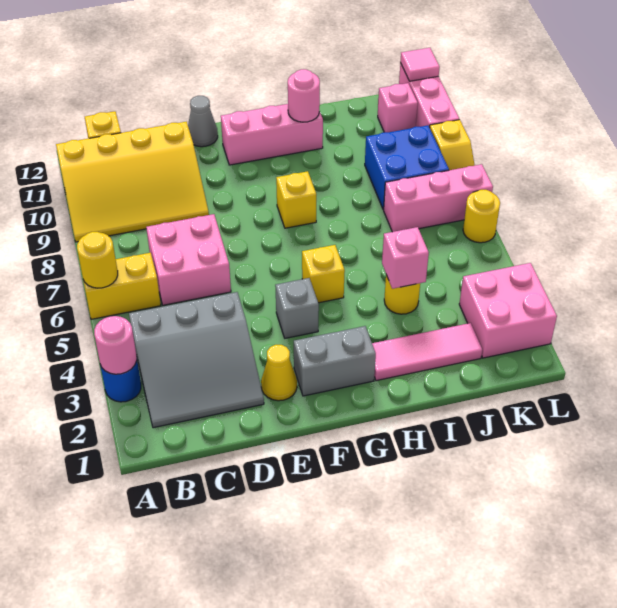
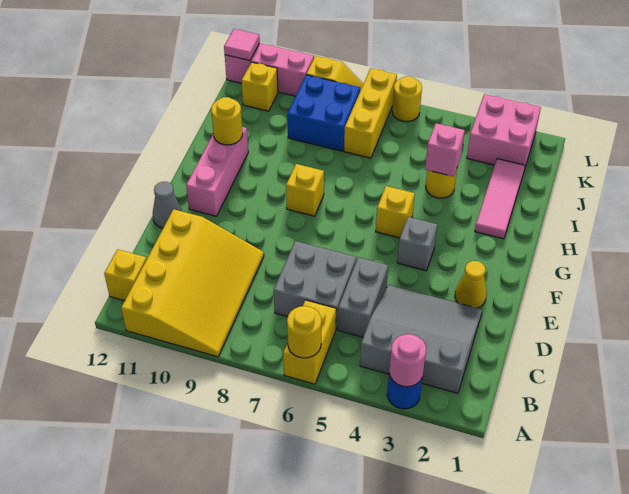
grey 3x3 slope [129,292,264,428] -> grey 3x3 slope turned to [360,285,482,393]
pink 2x2 brick [146,214,231,305] -> grey 2x2 brick [274,241,356,329]
grey 1x2 brick [294,326,376,396] -> grey 1x2 brick moved to [338,257,388,337]
pink 1x1 round brick [288,69,320,122] -> yellow 1x1 round brick [211,97,243,145]
pink 1x3 brick [384,164,493,232] -> yellow 1x3 brick [344,68,397,158]
pink 1x1 brick [378,83,418,132] -> yellow 1x1 brick [242,62,278,111]

